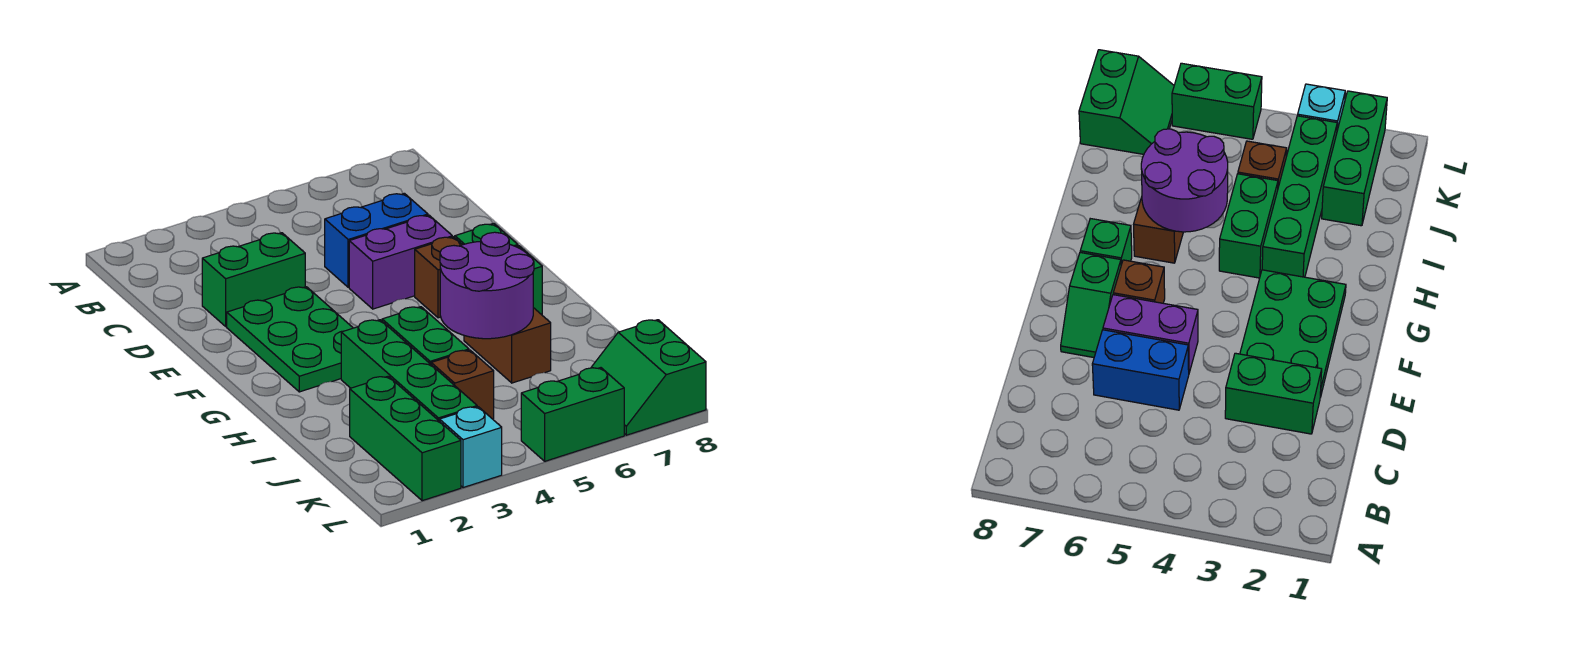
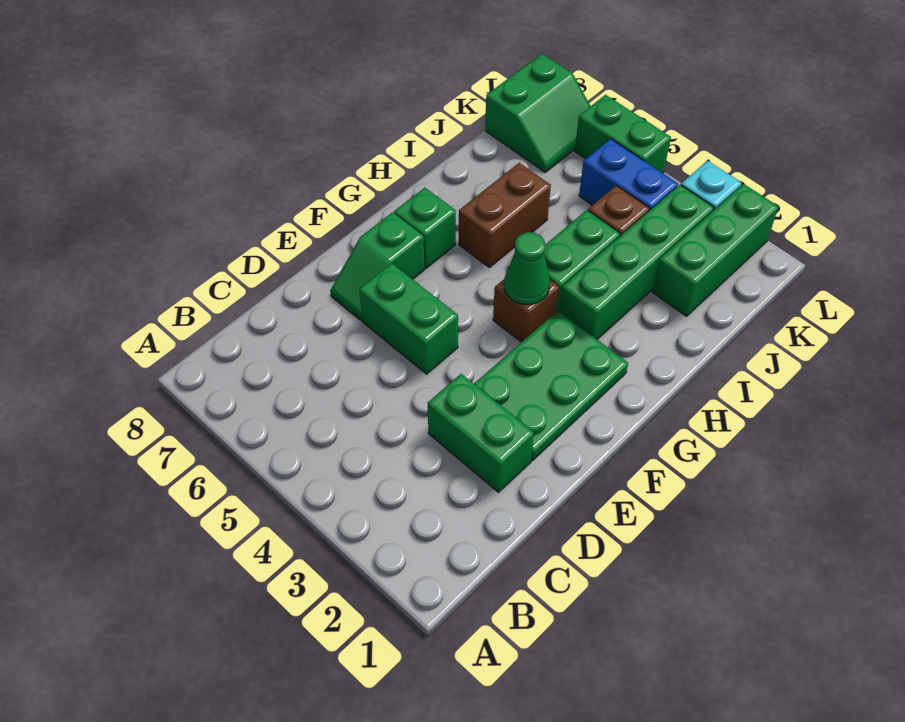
blue 1x2 brick [325,193,428,287] -> blue 1x2 brick moved to [579,139,678,211]
purple 1x2 brick [349,215,452,309] -> green 1x2 brick [359,263,458,374]
brown 1x1 brick [415,237,462,318] -> brown 1x1 brick moved to [493,280,559,342]
none -> green 1x1 cone [504,232,550,304]
purple 2x2 round brick [440,232,534,339] -> none

